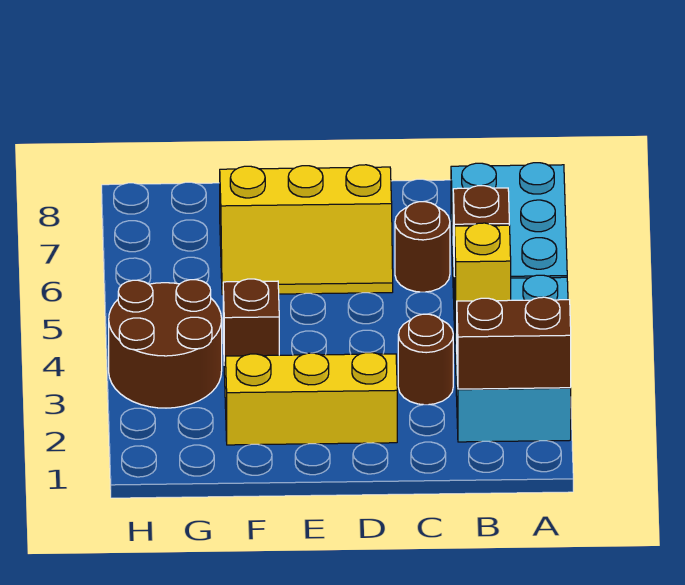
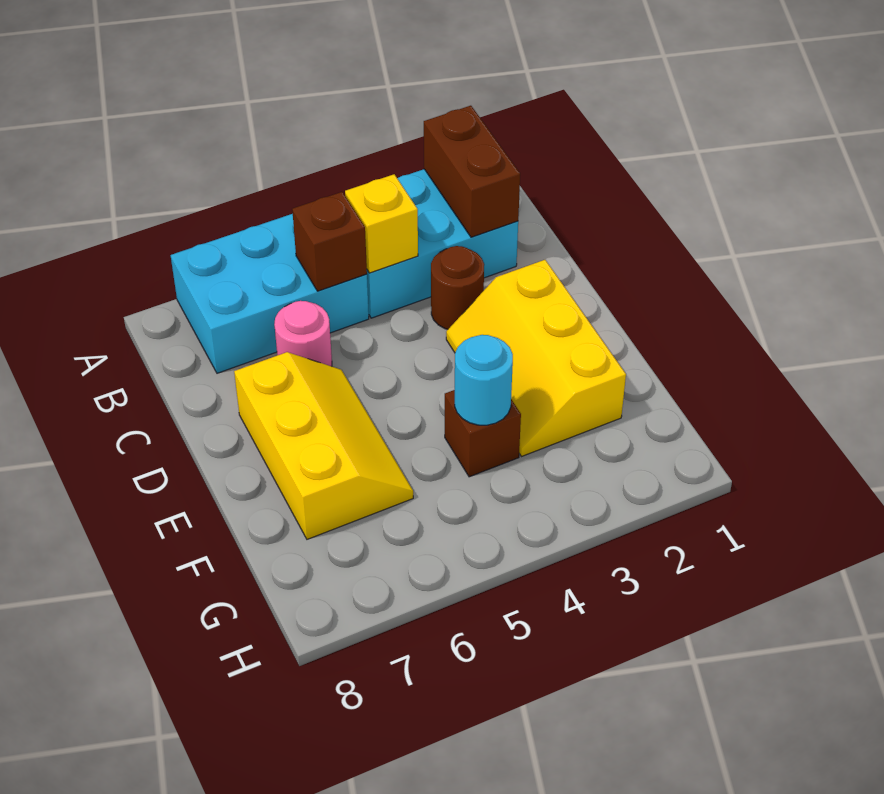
brown 1x1 round brick [395,202,450,292] -> pink 1x1 round brick [274,301,332,366]
none -> cyan 1x1 round brick [455,335,513,425]
brown 2x2 round brick [109,280,222,408] -> none

